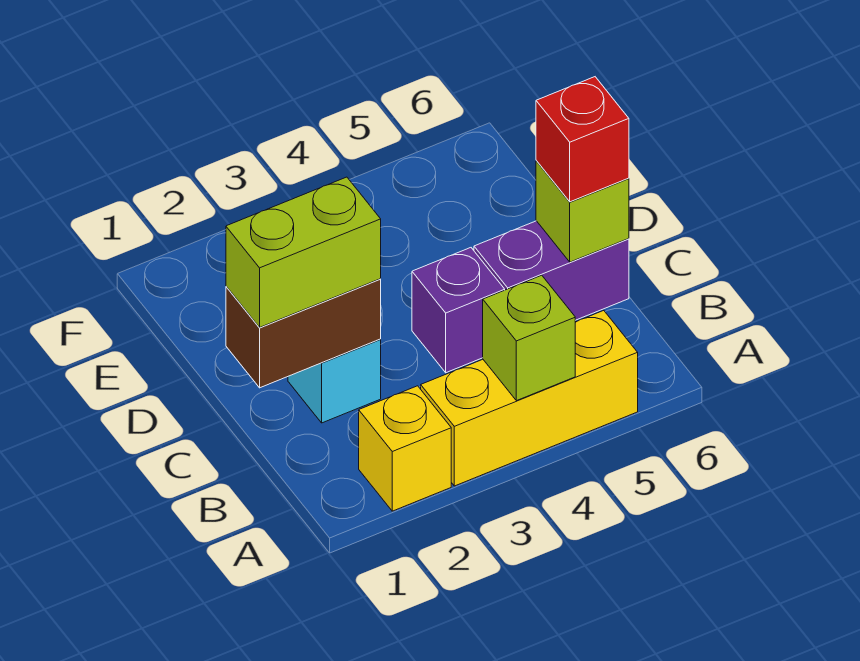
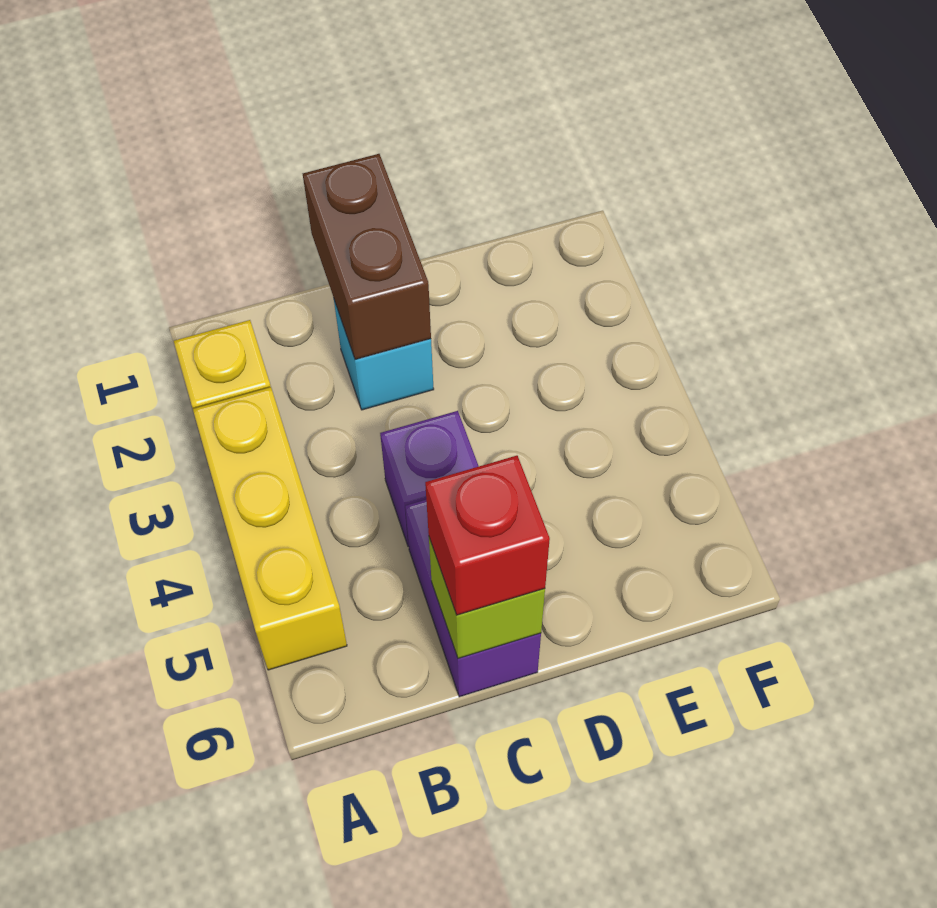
lime 1x1 brick [483,275,575,401] -> none
lime 1x2 brick [226,177,381,327] -> none

